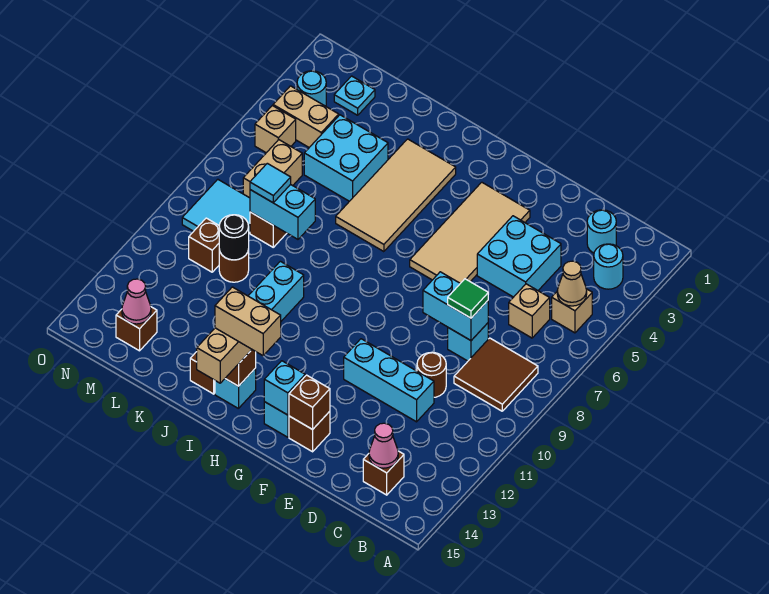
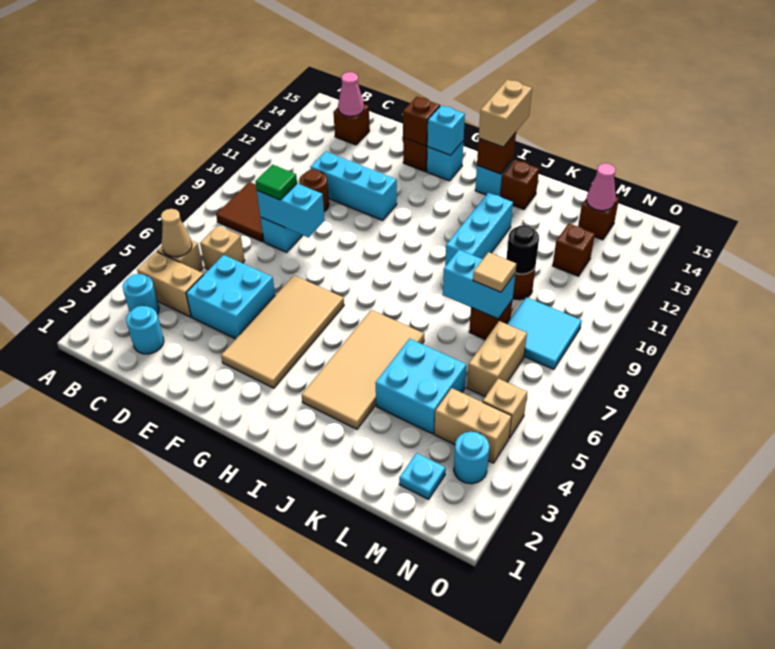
tan 1x2 brick [215,287,281,356] -> tan 1x2 brick moved to [137,252,204,317]
cyan 1x1 tile [250,163,291,203] -> tan 1x1 tile [473,252,516,292]
brown 1x1 brick [189,218,219,272] -> brown 1x1 brick moved to [553,224,595,276]

